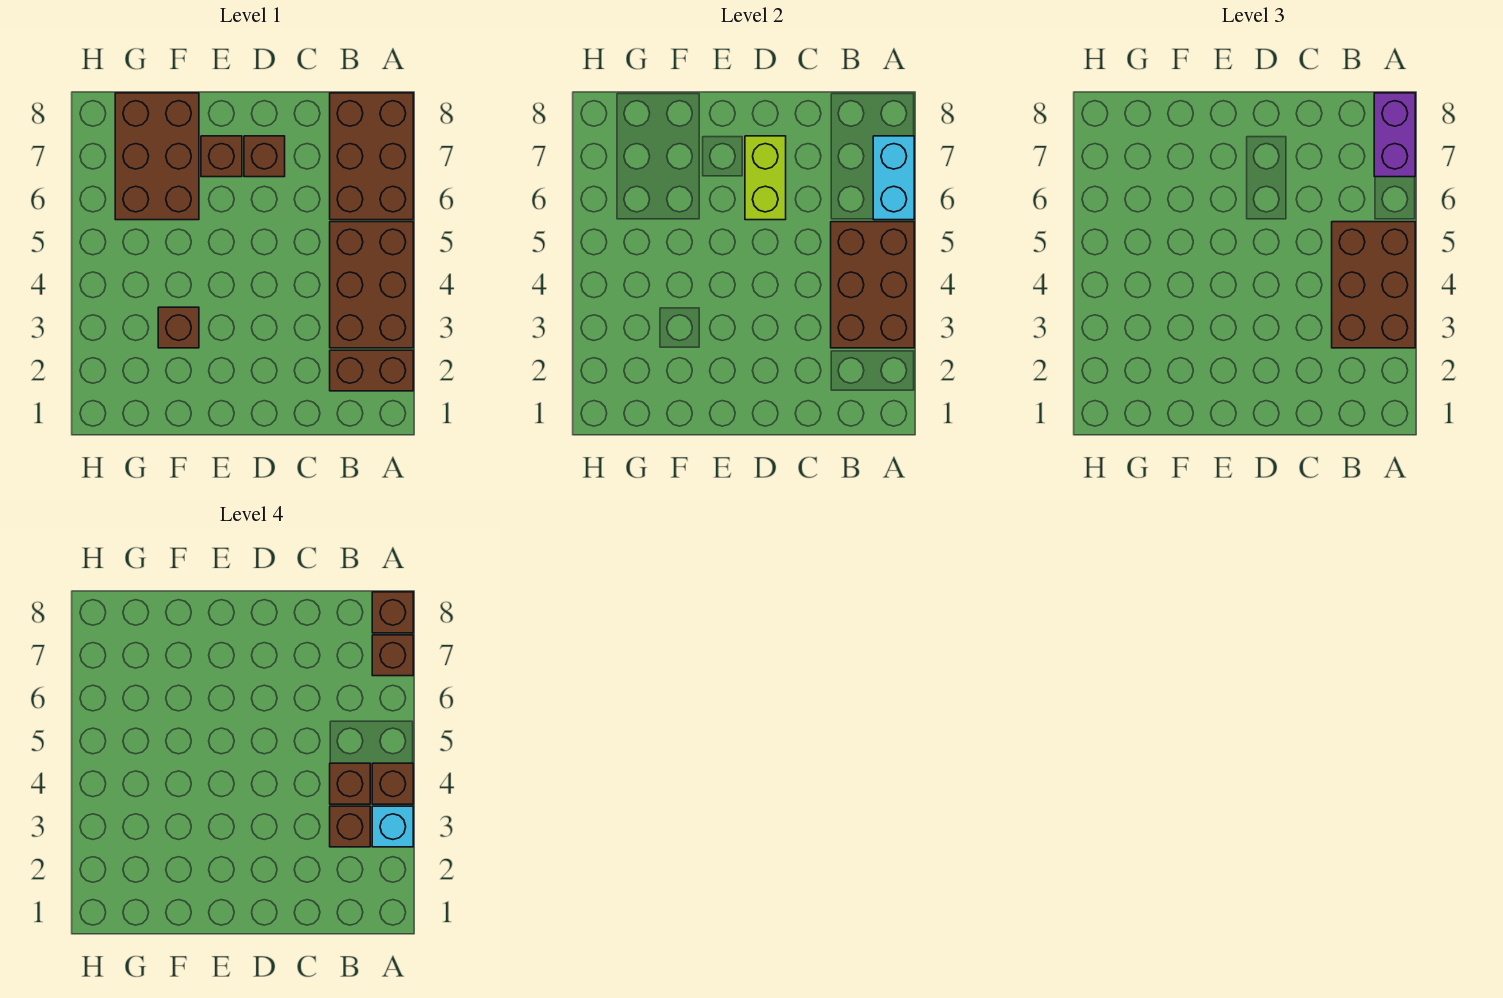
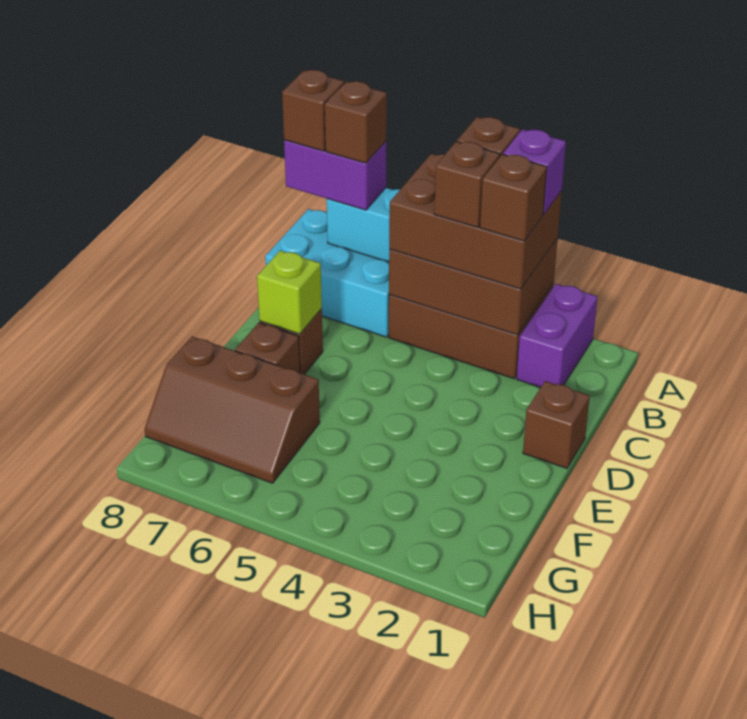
brown 1x2 brick [330,350,413,391] -> purple 1x2 brick [517,284,598,387]
cyan 1x1 brick [372,806,413,847] -> purple 1x1 brick [503,129,566,214]
brown 2x3 brick [330,93,413,220] -> cyan 2x3 brick [265,209,389,337]
lime 1x2 brick [745,136,786,220] -> lime 1x1 brick [257,251,322,334]
brown 1x1 brick [158,307,199,348] -> brown 1x1 brick moved to [523,381,590,468]
brown 2x3 brick [115,93,199,220] -> brown 2x3 slope [145,336,320,483]

